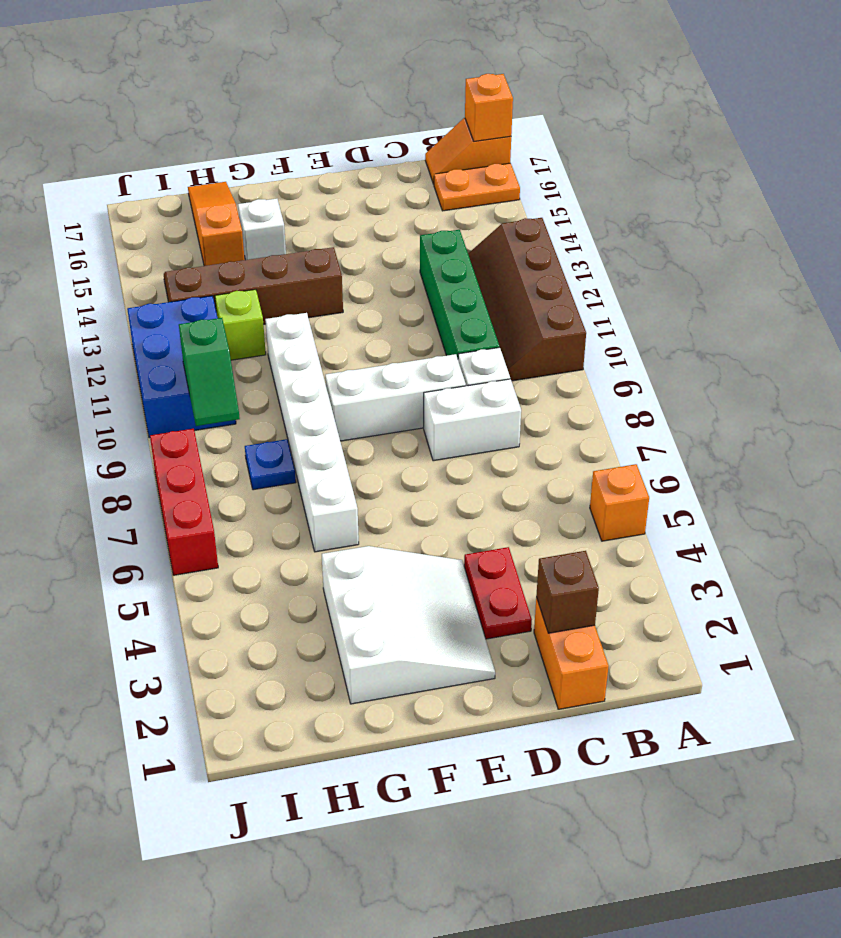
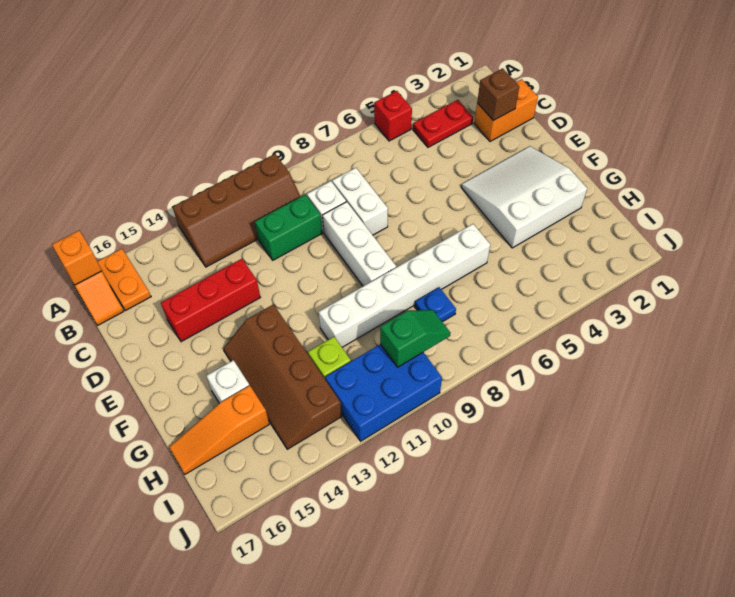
orange 1x1 brick [590,464,649,541] -> red 1x1 brick [374,91,412,141]
green 1x4 brick [420,230,499,358] -> green 1x2 brick [255,195,322,260]
red 1x2 plate [464,547,532,639] -> red 1x2 plate moved to [413,100,473,147]
red 1x3 brick [150,429,218,575] -> red 1x3 brick moved to [161,259,260,342]

